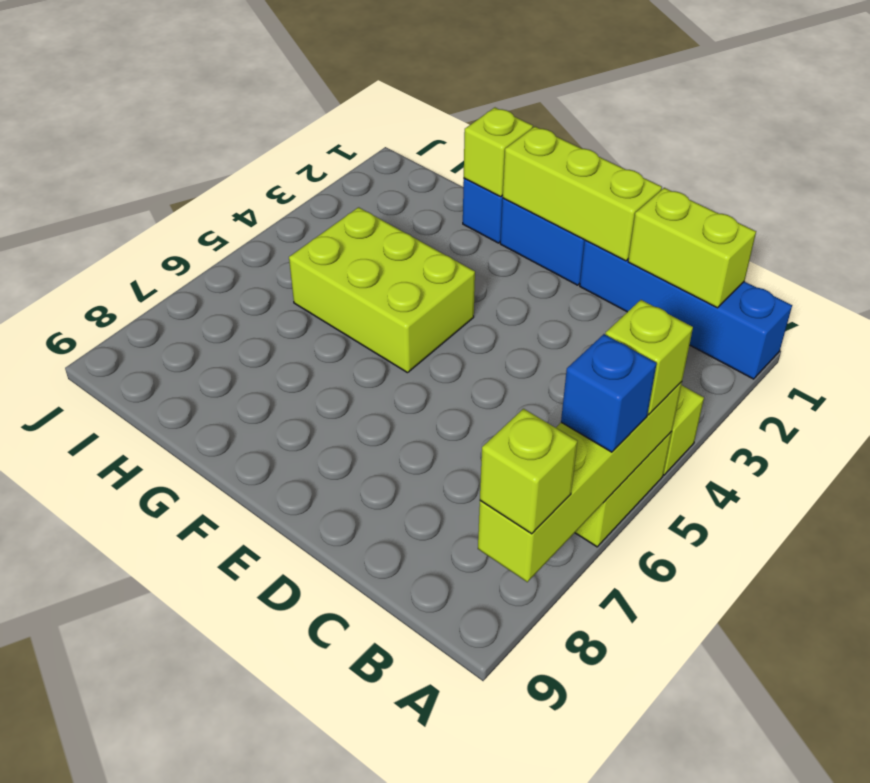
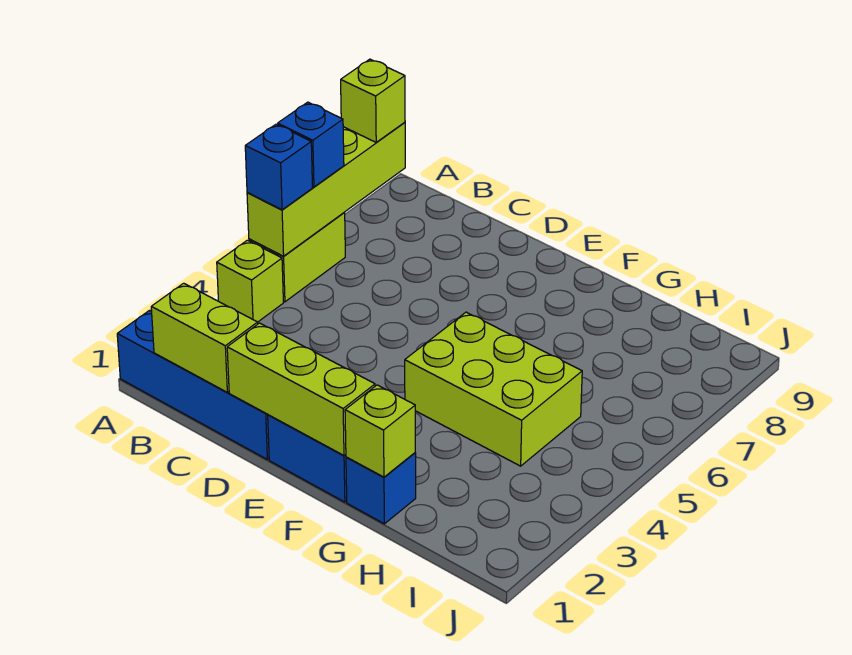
lime 1x1 brick [605,300,693,415] -> blue 1x1 brick [245,124,312,210]

